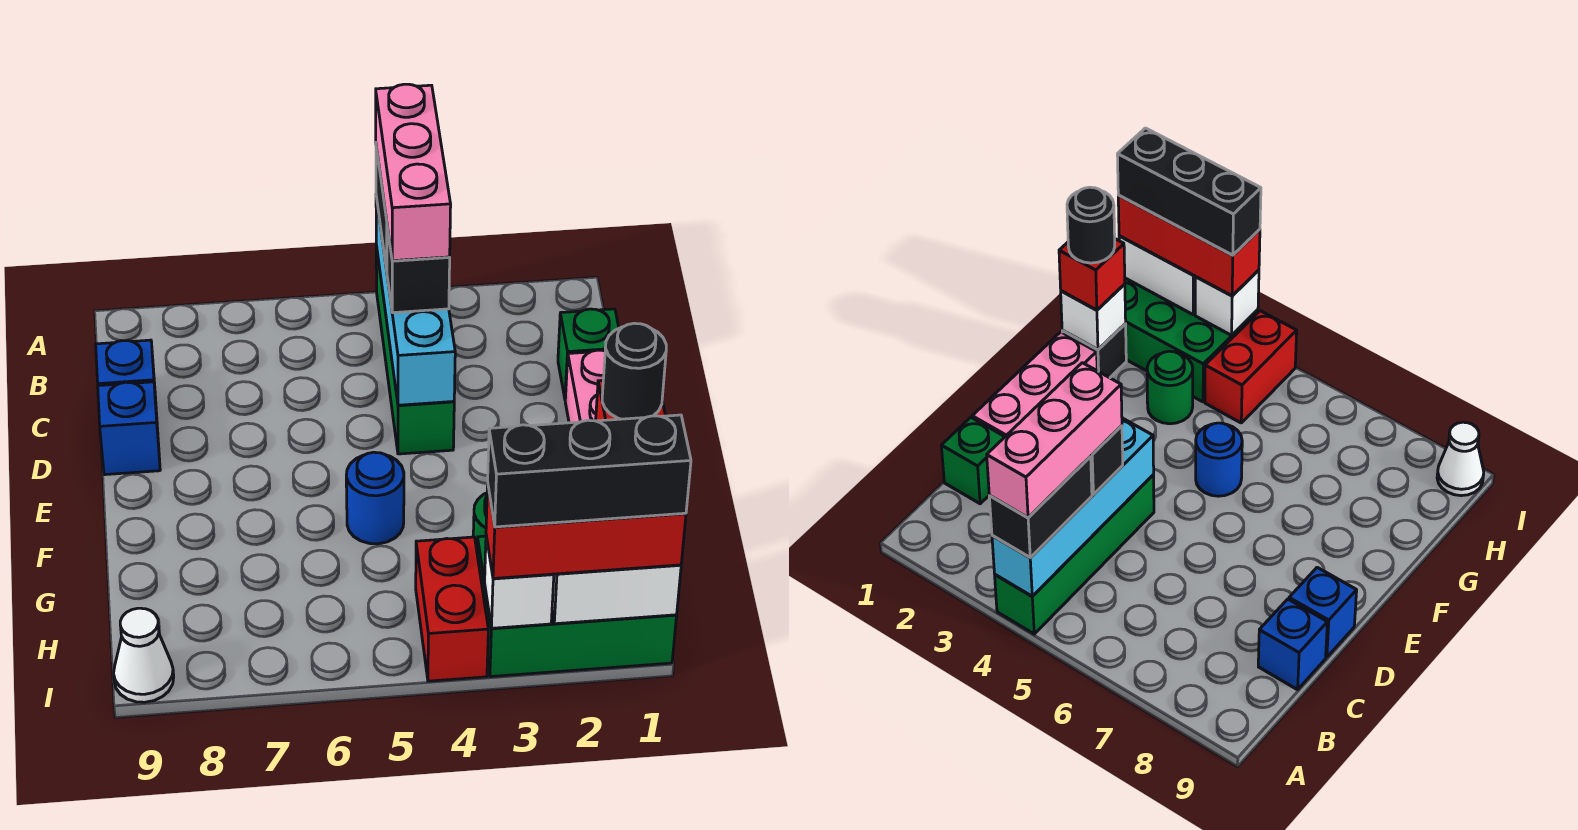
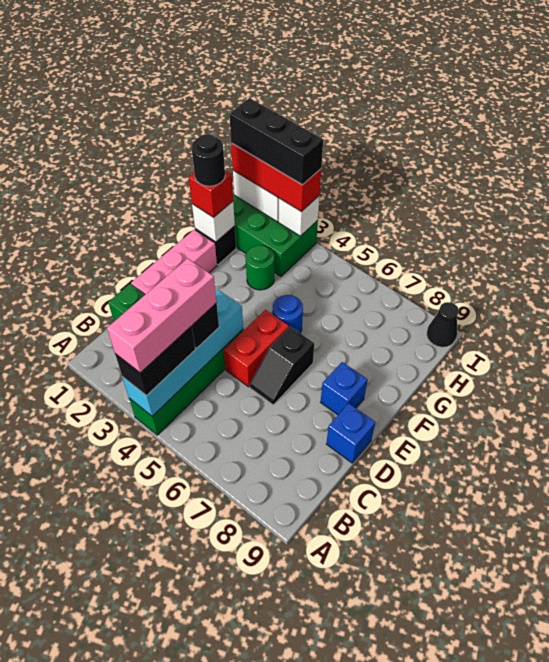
blue 1x1 brick [96,340,157,414] -> blue 1x1 brick moved to [321,362,368,415]
none -> black 1x2 slope [250,327,314,405]
red 1x2 brick [416,537,488,681] -> red 1x2 brick moved to [224,310,289,387]
white 1x1 cone [114,608,174,702] -> black 1x1 cone [427,302,459,347]

